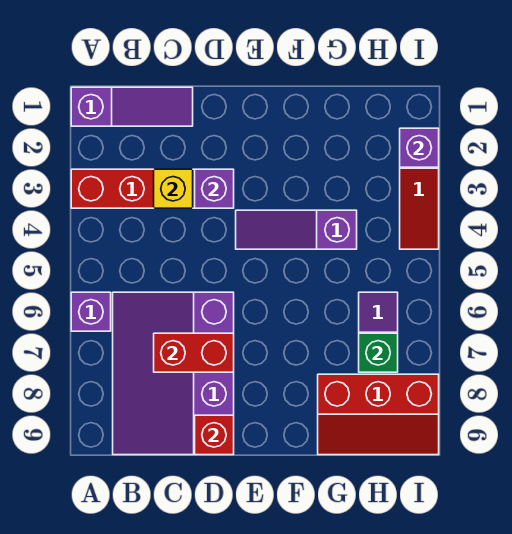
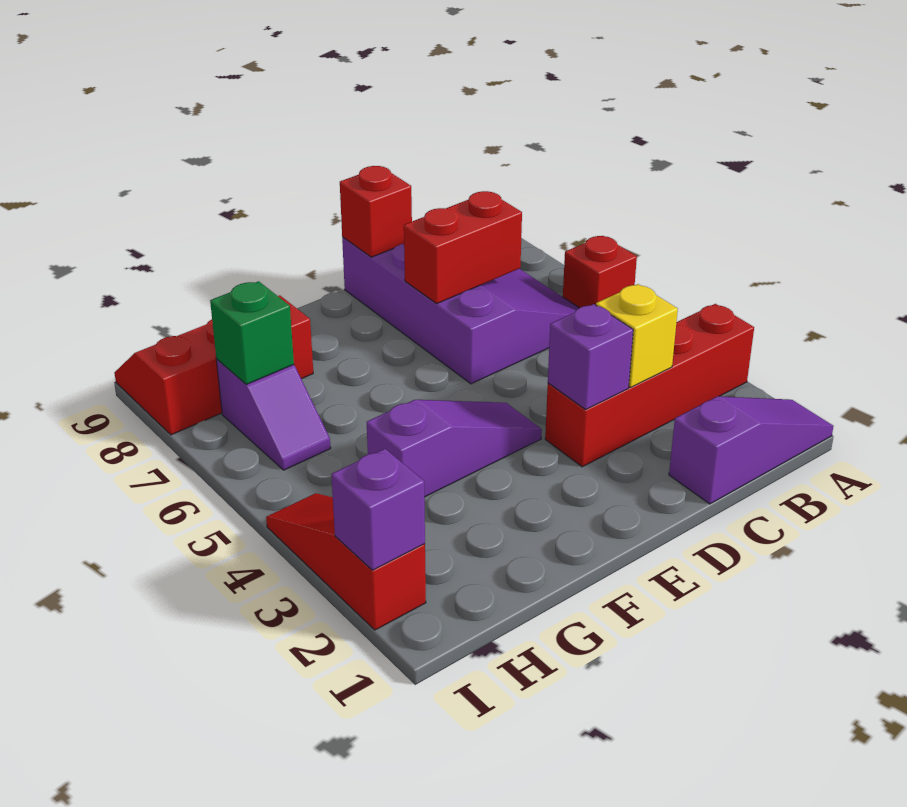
purple 1x3 slope [71,87,193,126] -> purple 1x3 slope turned to [669,396,833,504]
purple 1x1 brick [71,292,111,331] -> red 1x1 brick [563,236,637,308]

